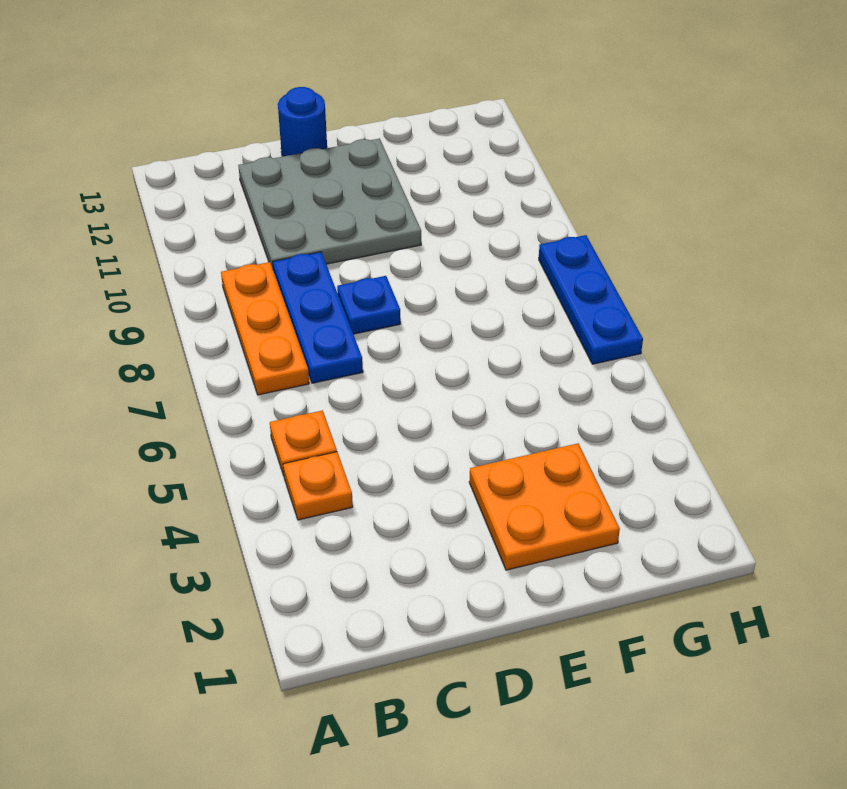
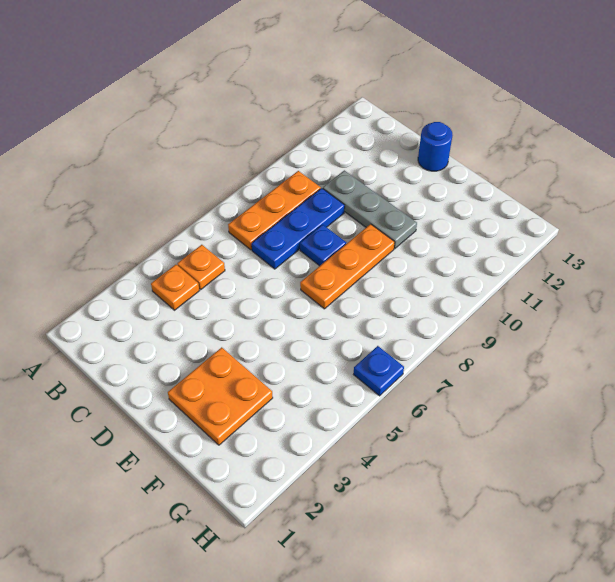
grey 3x3 plate [238,138,421,268] -> grey 1x3 plate [323,170,417,249]
none -> orange 1x3 plate [300,224,395,309]
blue 1x3 plate [539,235,643,364] -> blue 1x1 plate [354,346,404,396]

